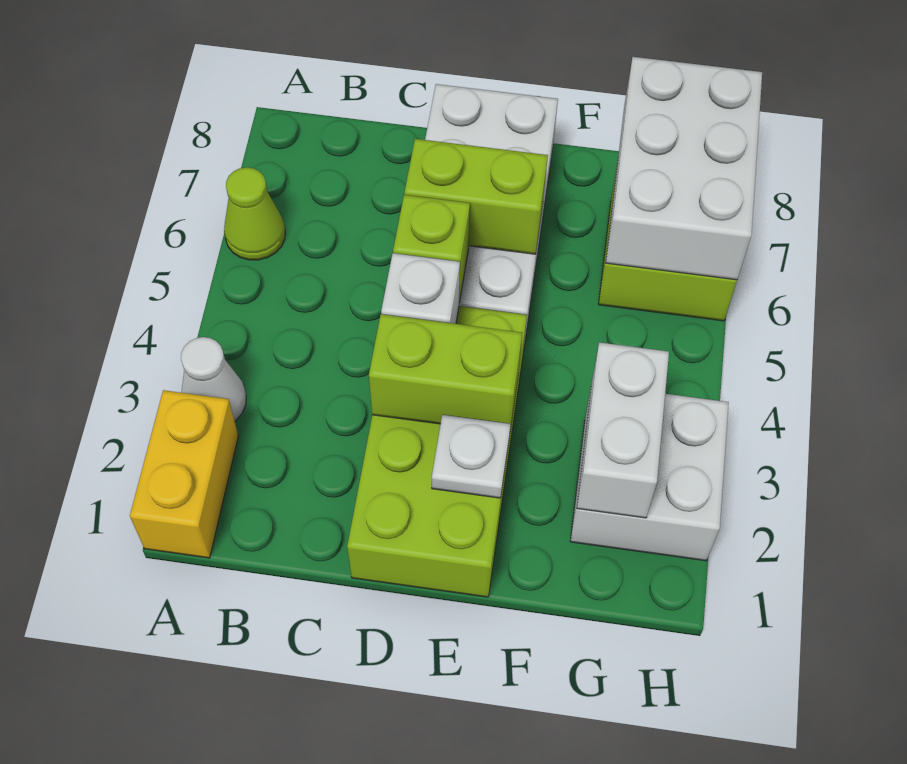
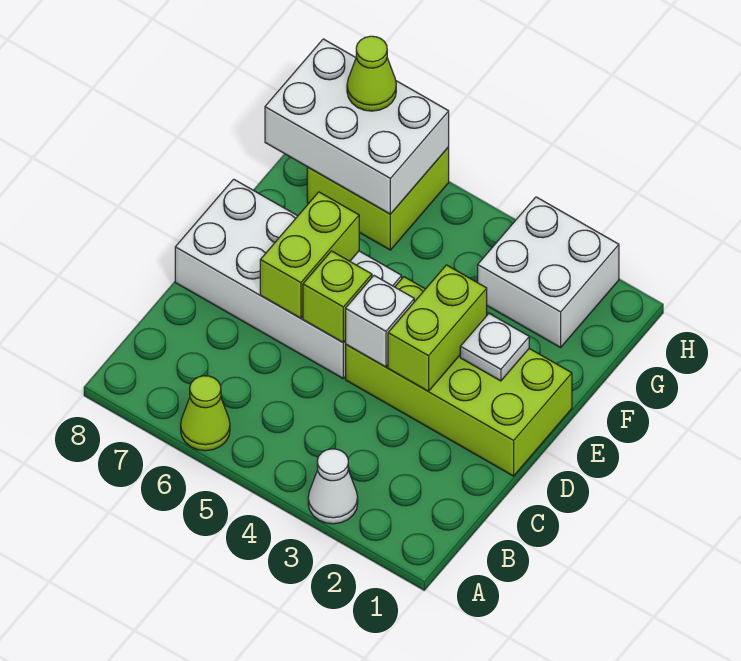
yellow 1x2 brick [130,390,238,558] -> none
white 1x2 brick [577,342,669,518] -> none
none -> lime 1x1 cone [347,36,396,111]

